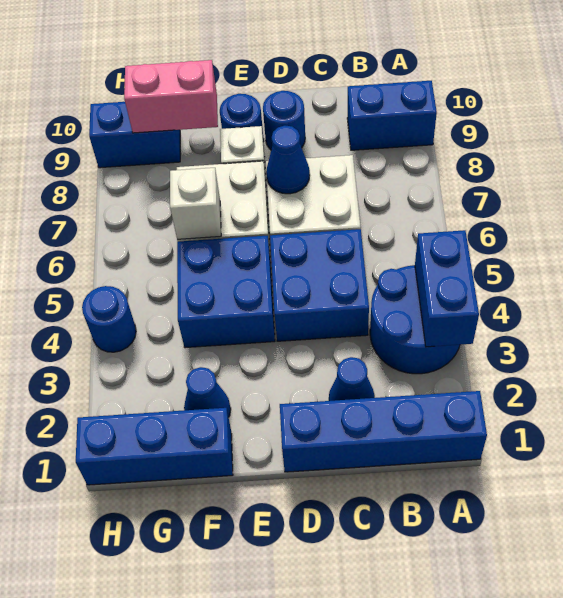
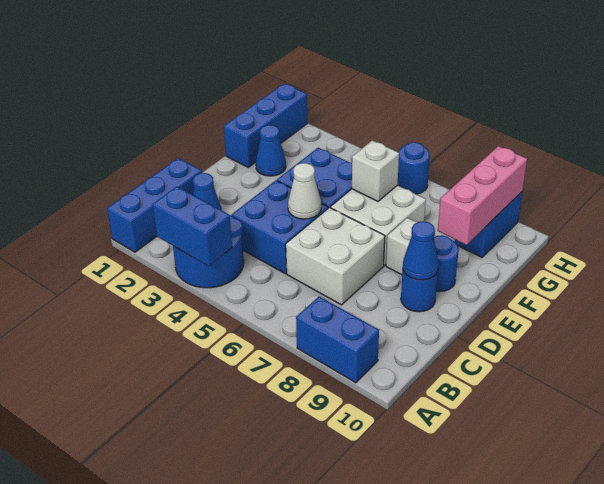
blue 1x4 brick [280,391,487,472] -> blue 1x3 brick [107,158,202,252]
blue 1x2 brick [347,81,437,150] -> blue 1x2 brick turned to [296,297,379,383]
none -> white 1x1 cone [288,163,321,219]
blue 1x1 cone [266,126,310,194] -> blue 1x1 cone moved to [403,221,439,280]
pink 1x2 brick [124,60,218,133] -> pink 1x3 brick [438,146,527,245]
blue 1x1 round brick [82,286,136,352] -> blue 1x1 round brick moved to [398,142,430,194]

